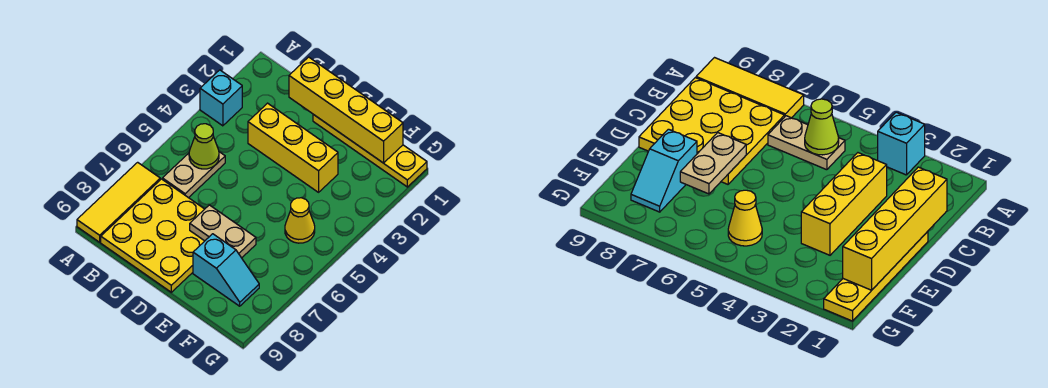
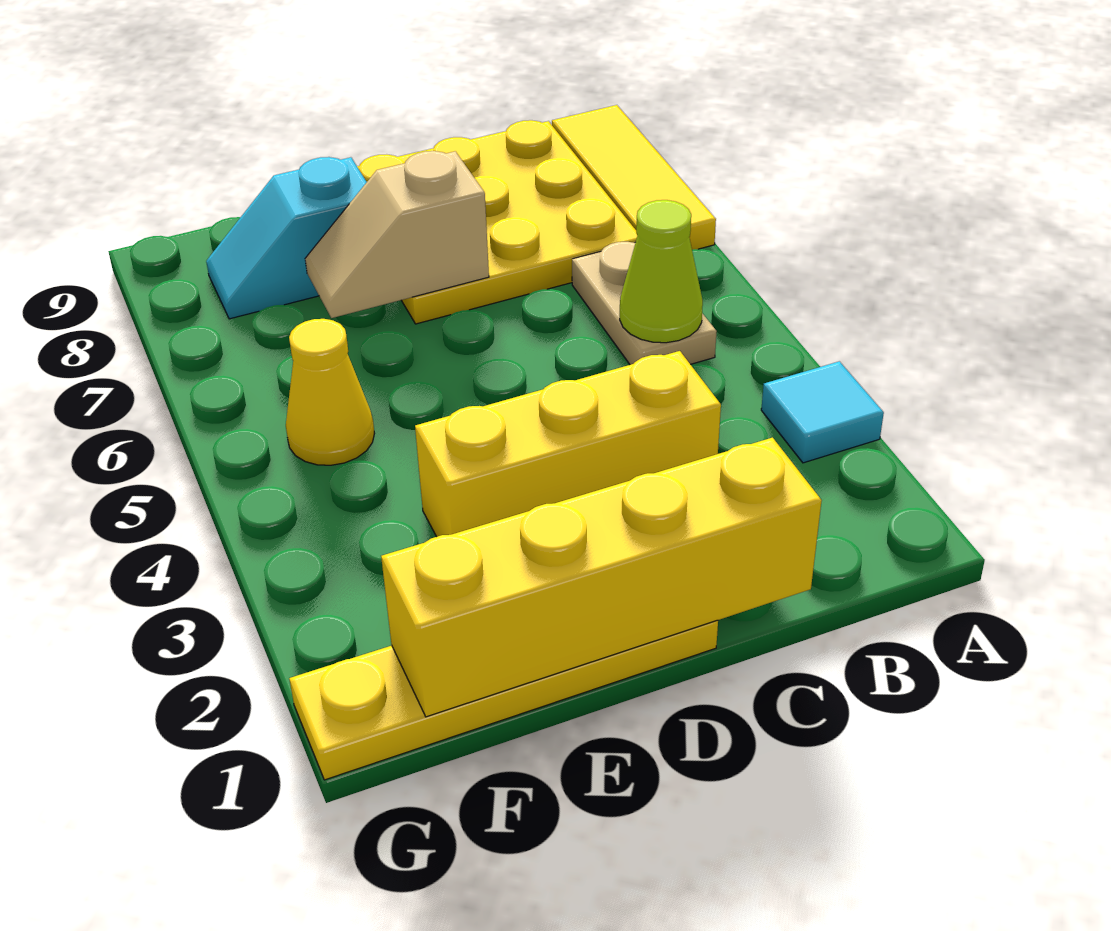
cyan 1x1 brick [200,70,242,126] -> cyan 1x1 tile [761,361,884,463]
tan 1x2 plate [190,205,256,258] -> tan 1x2 slope [305,151,489,318]

